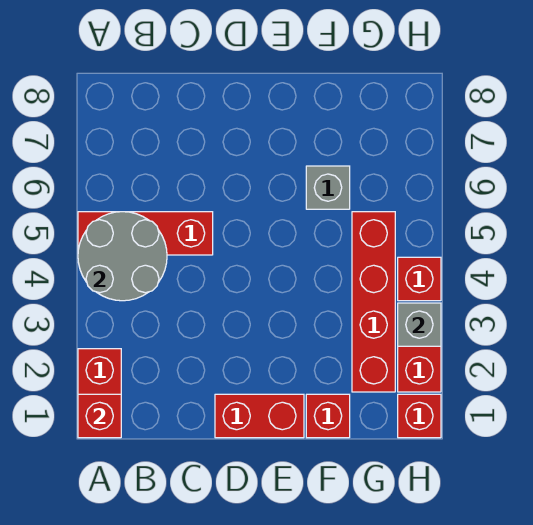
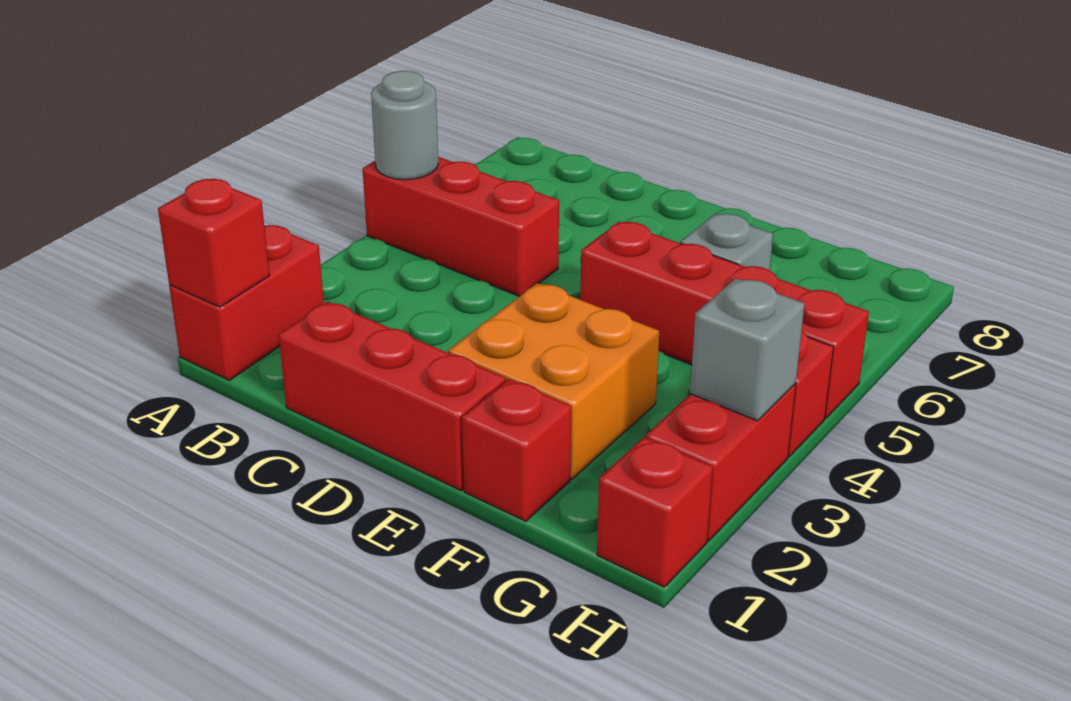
grey 2x2 round brick [78,212,167,301] -> grey 1x1 round brick [371,71,438,180]
red 1x2 brick [215,394,304,438] -> red 1x3 brick [279,302,506,490]
none -> orange 2x2 brick [448,283,659,479]
red 1x4 brick [352,212,395,392] -> red 1x4 brick turned to [580,222,869,418]

